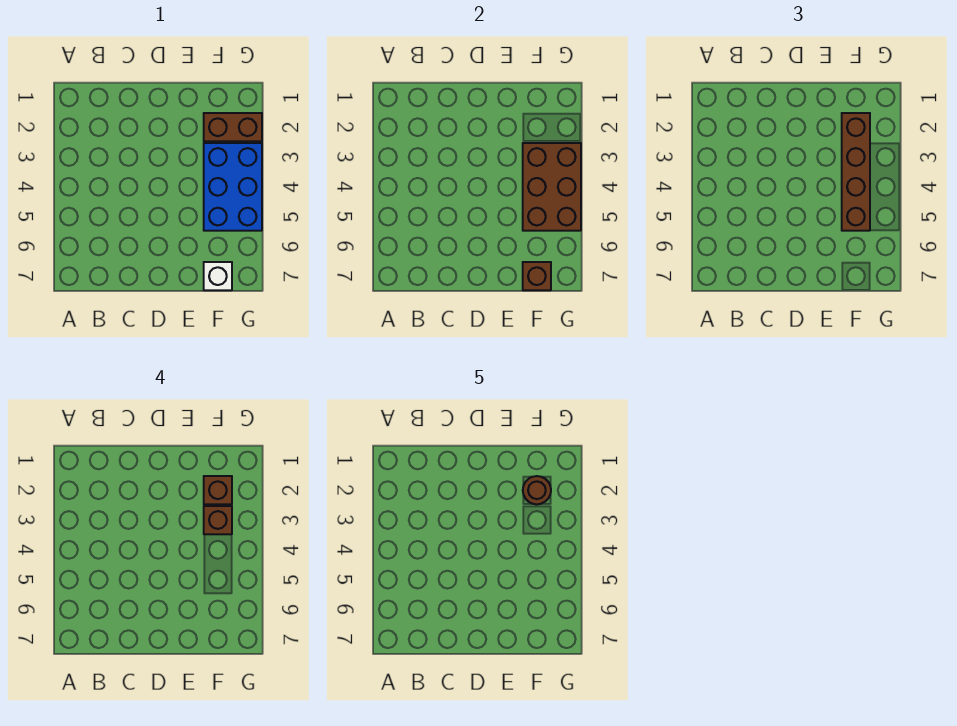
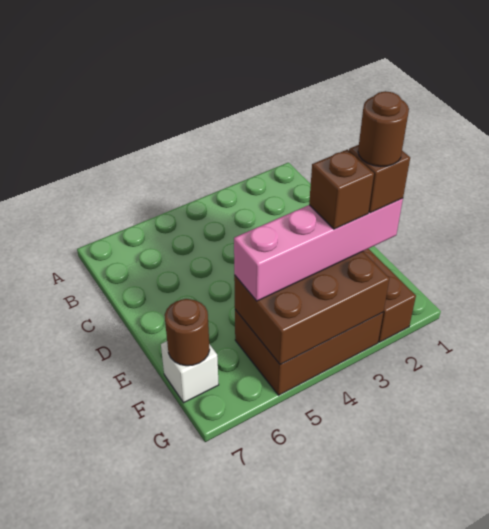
brown 1x4 brick [842,113,870,231] -> pink 1x4 brick [234,198,403,301]
blue 2x3 brick [204,143,262,231] -> brown 2x3 brick [235,310,383,395]
brown 1x1 brick [523,262,551,290] -> brown 1x1 round brick [165,299,210,366]

